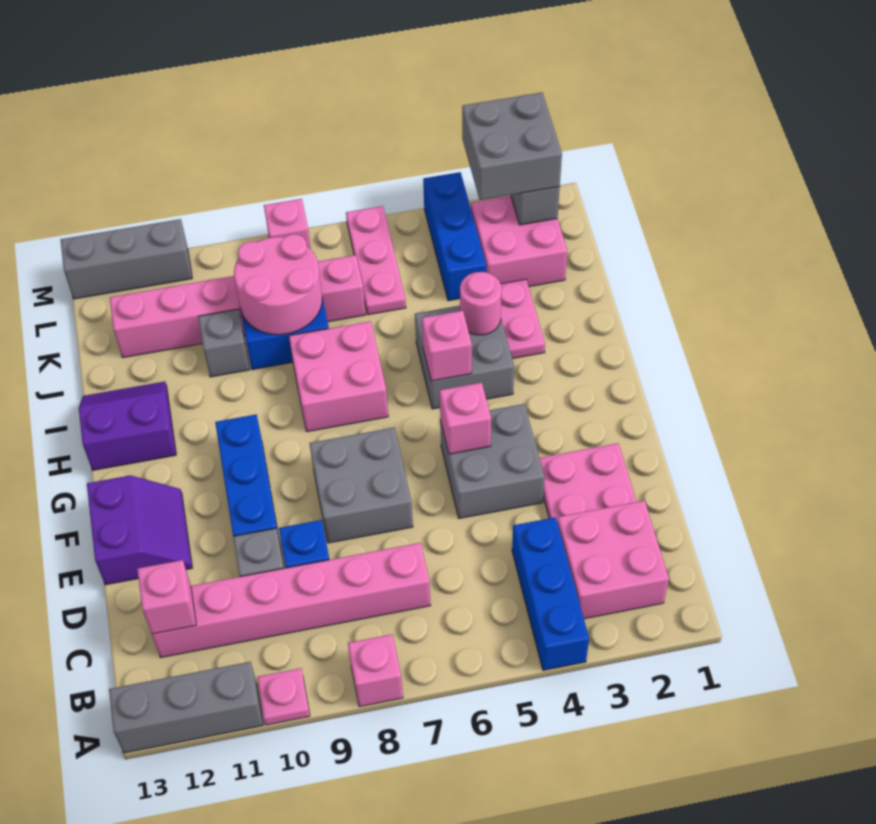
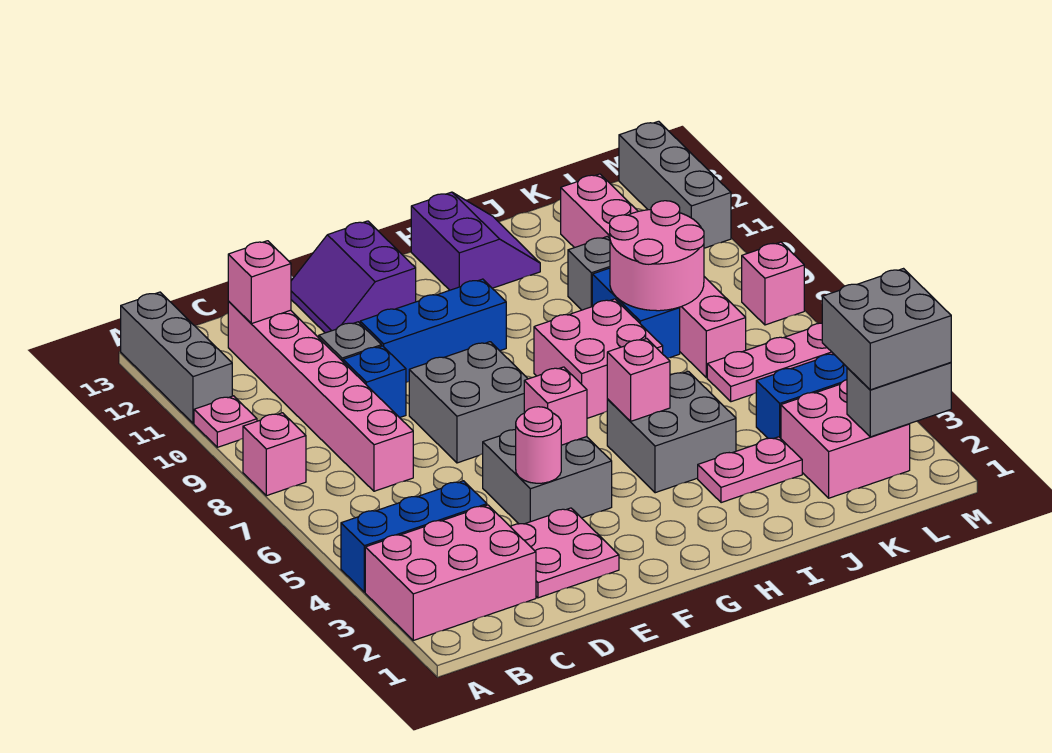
pink 2x2 brick [557,501,669,619] -> pink 2x3 brick [365,505,536,640]
purple 2x2 slope [87,475,192,585] -> purple 2x2 slope turned to [291,221,416,333]
pink 1x1 round brick [460,272,501,335] -> pink 1x1 round brick moved to [516,407,561,483]

